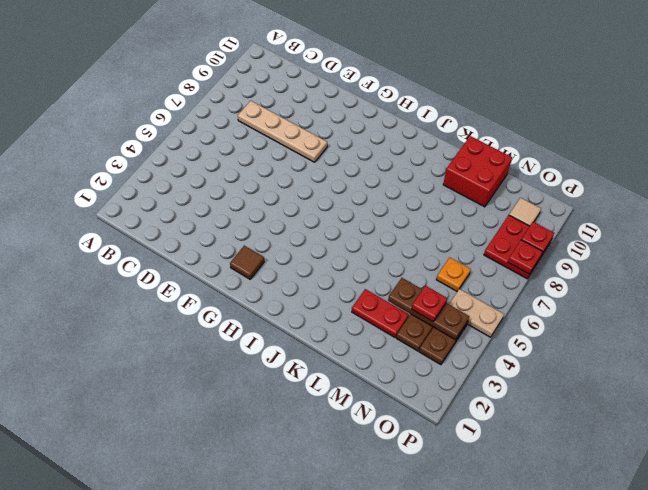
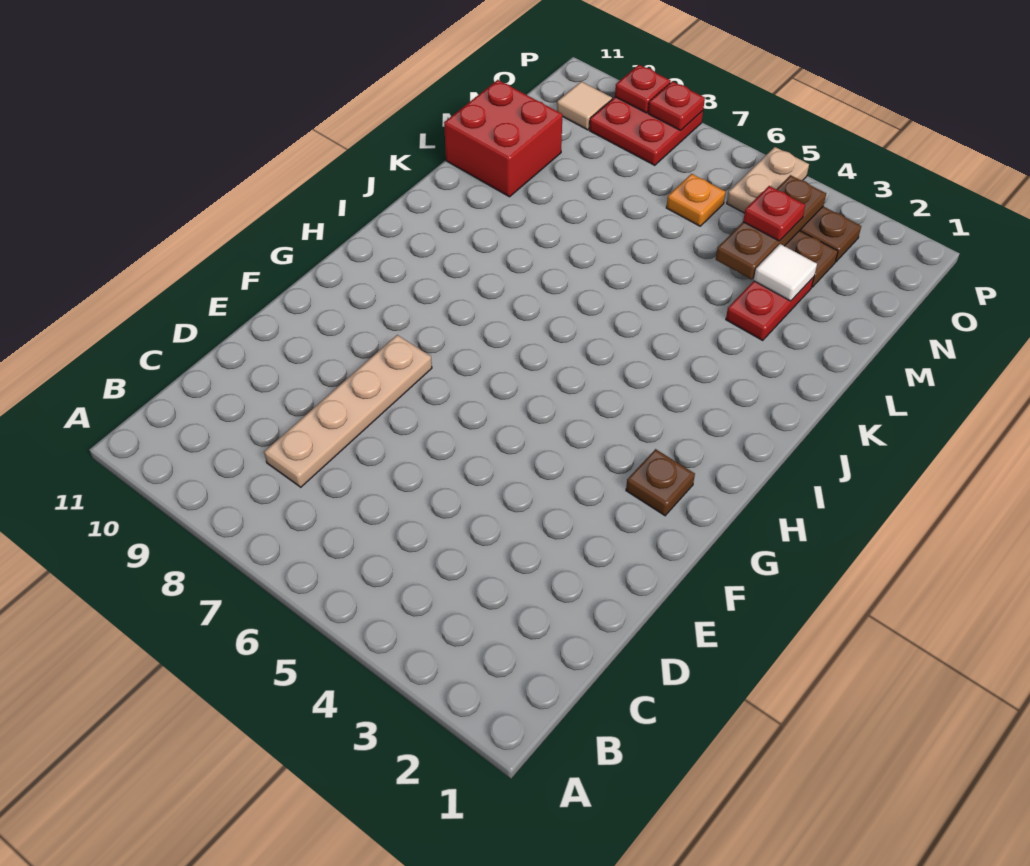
brown 1x1 tile [230,246,264,279] -> brown 1x1 plate [626,449,695,516]
none -> white 1x1 tile [754,244,817,301]

